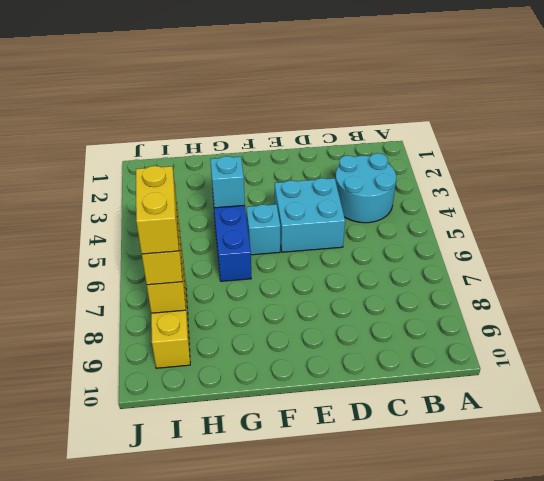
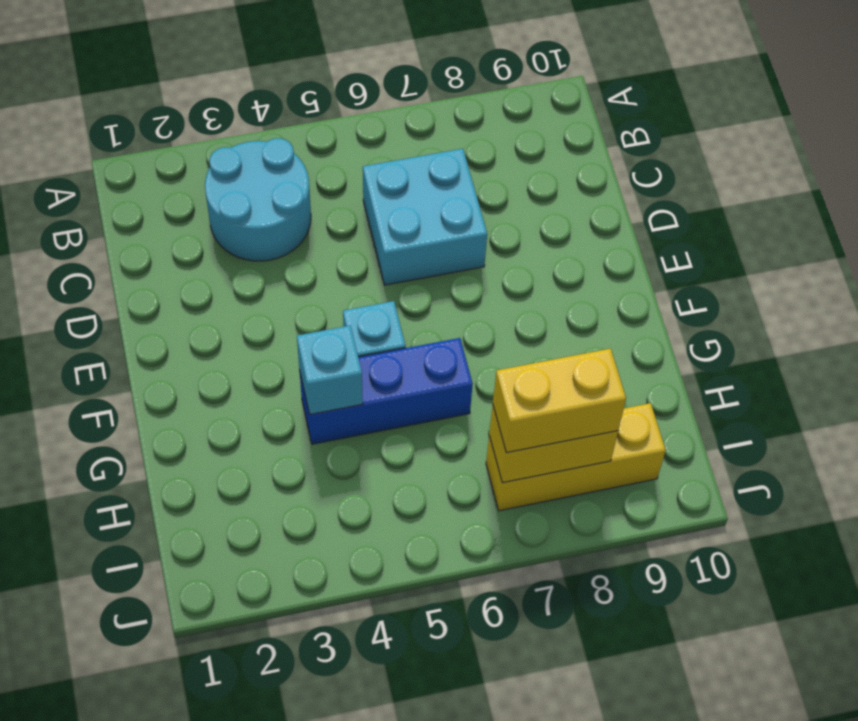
cyan 2x2 brick [275,178,345,252] -> cyan 2x2 brick moved to [363,149,487,285]
yellow 1x2 brick [136,166,179,254] -> none

